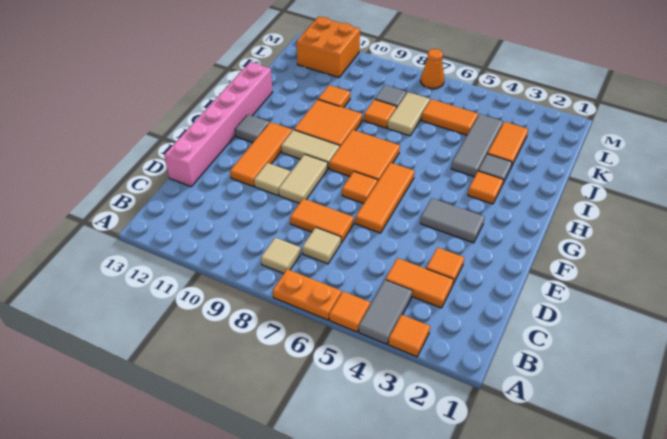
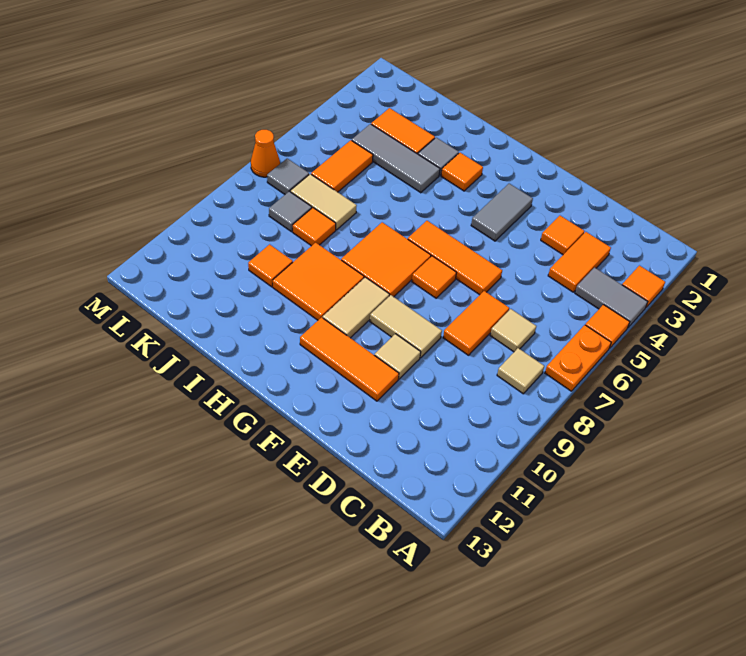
pink 1x6 brick [164,62,272,186] -> none
grey 1x1 tile [235,115,269,143] -> grey 1x1 tile moved to [267,158,309,194]
orange 2x2 brick [297,17,360,77] -> none

